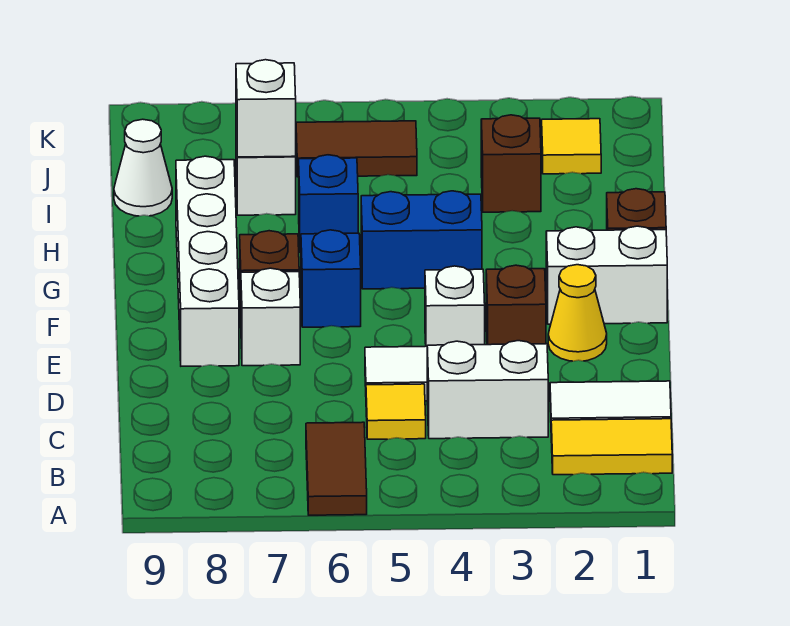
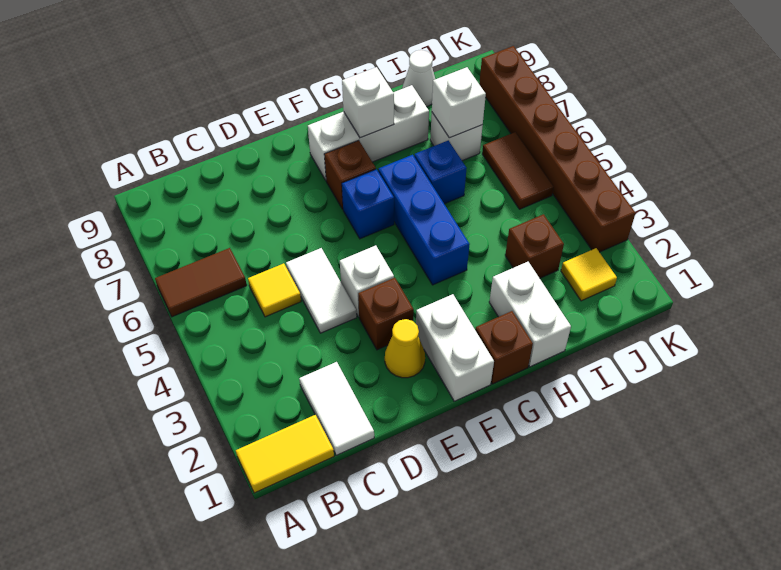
yellow 1x2 tile [551,419,672,475] -> yellow 1x2 tile turned to [236,415,334,493]
white 1x2 brick [427,341,548,439] -> white 1x2 brick moved to [489,262,571,367]
white 1x1 brick [241,268,300,366] -> white 1x1 brick moved to [342,67,394,138]
white 1x4 brick [176,156,239,366] -> white 1x3 brick [308,85,429,180]
blue 1x2 brick [361,191,482,289] -> blue 1x3 brick [378,155,470,285]
none -> brown 1x6 brick [479,46,636,252]

